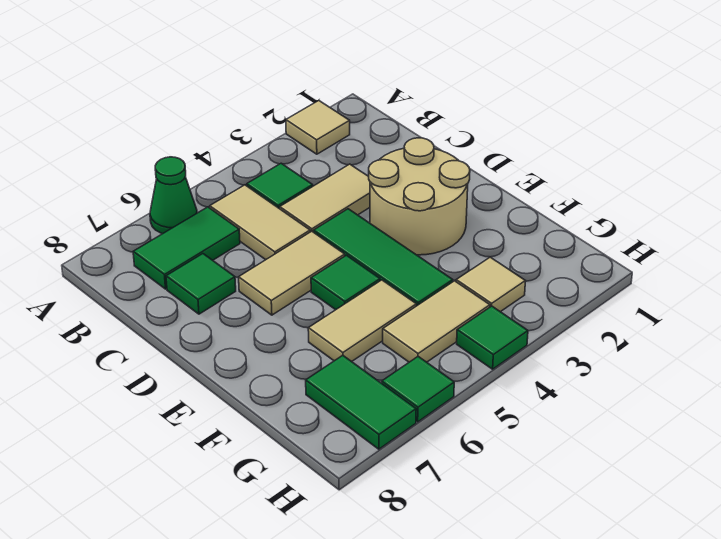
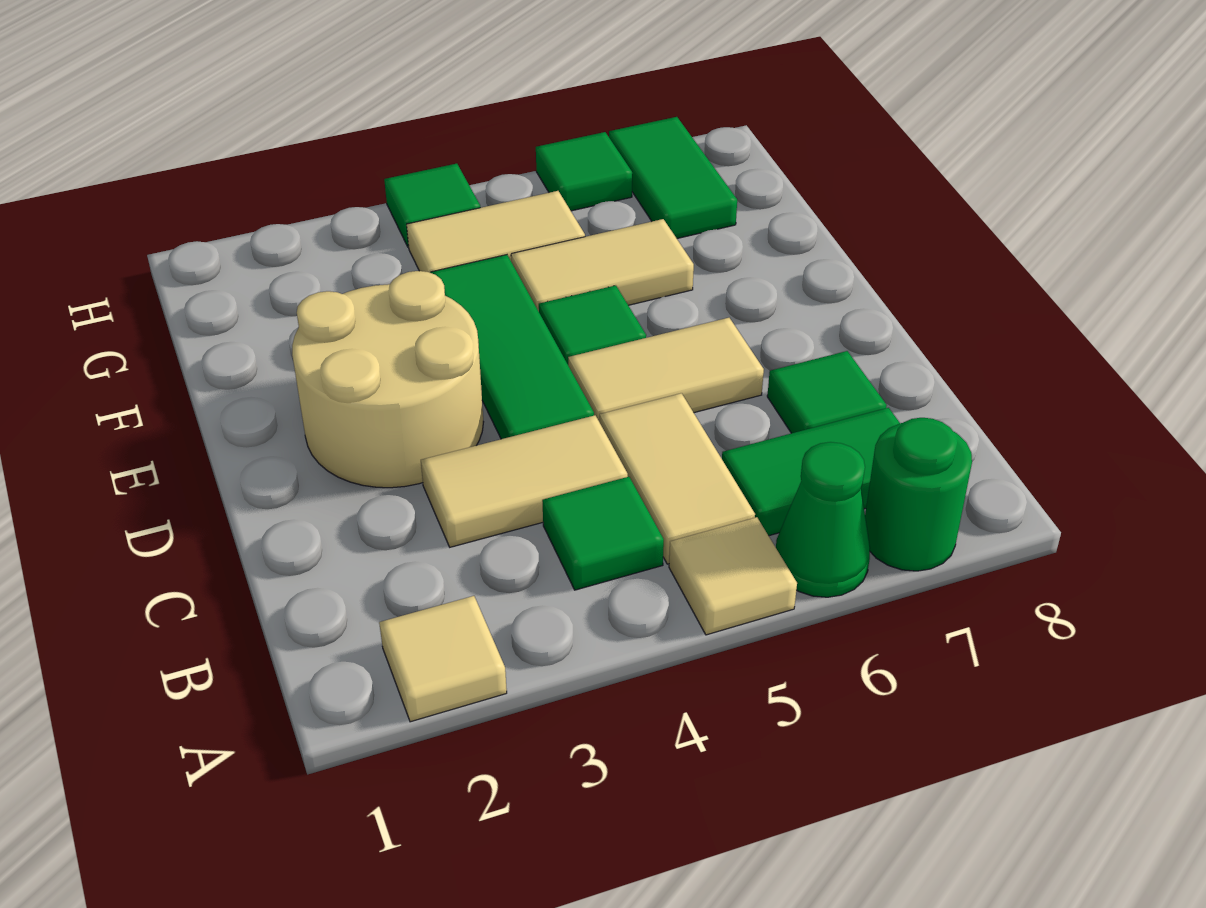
none -> green 1x1 round brick [865,418,972,571]
tan 1x1 tile [456,257,525,312] -> tan 1x1 tile moved to [669,517,797,635]

